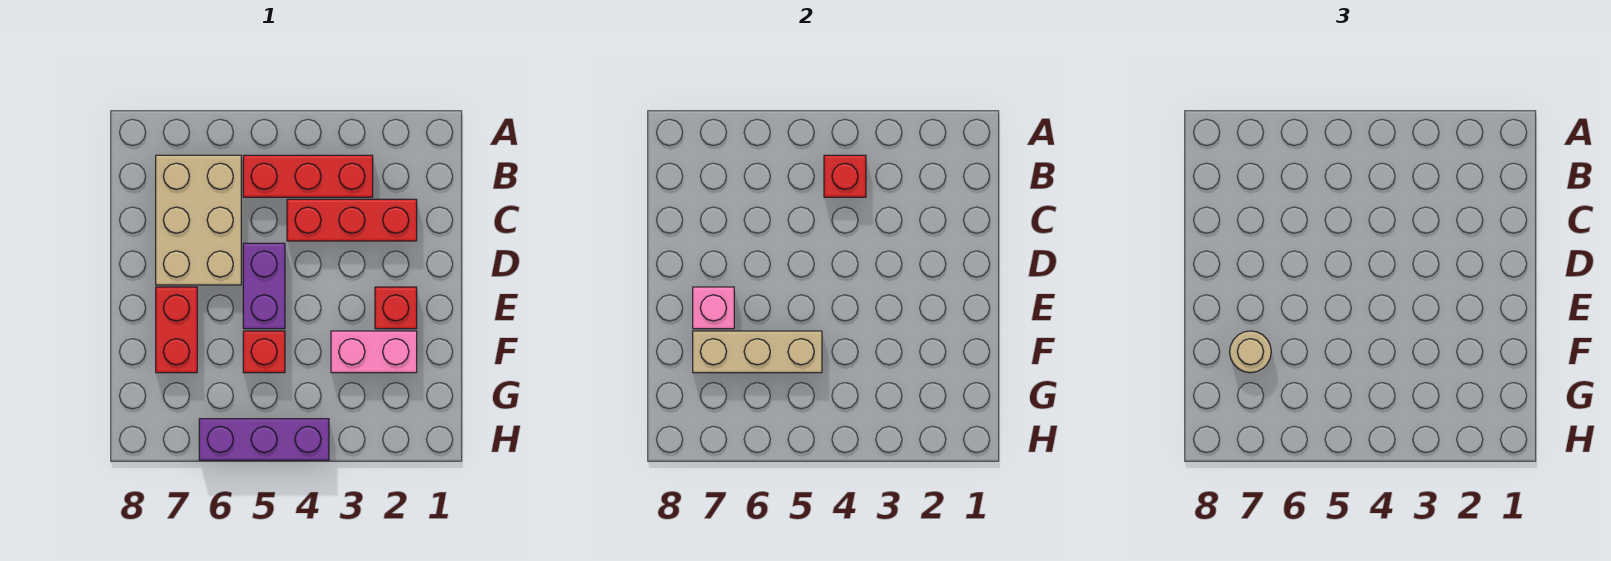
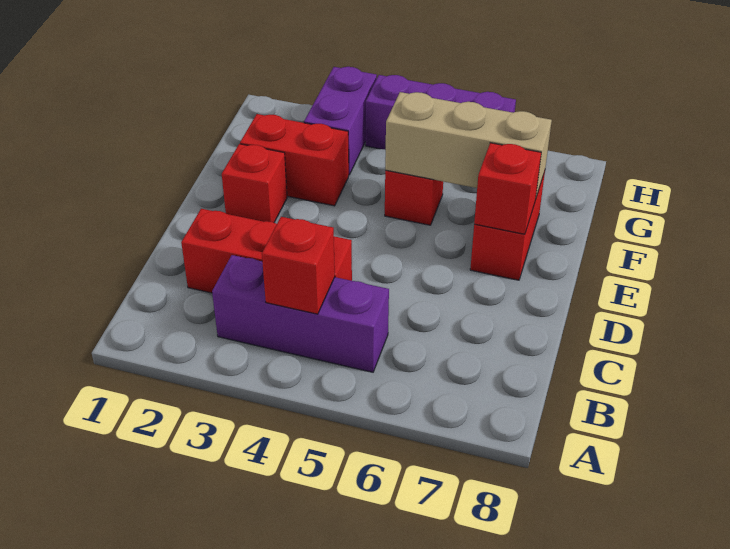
red 1x3 brick [243,155,373,197] -> purple 1x3 brick [212,255,389,372]
tan 2x3 brick [156,155,241,285] -> none
purple 1x2 brick [243,243,285,329] -> purple 1x2 brick moved to [304,67,377,175]
pink 1x1 brick [693,287,734,329] -> red 1x1 brick [474,143,541,234]
pink 1x2 brick [331,331,417,373] -> red 1x2 brick [240,114,349,206]
tan 1x1 round brick [1230,331,1271,373] -> none

